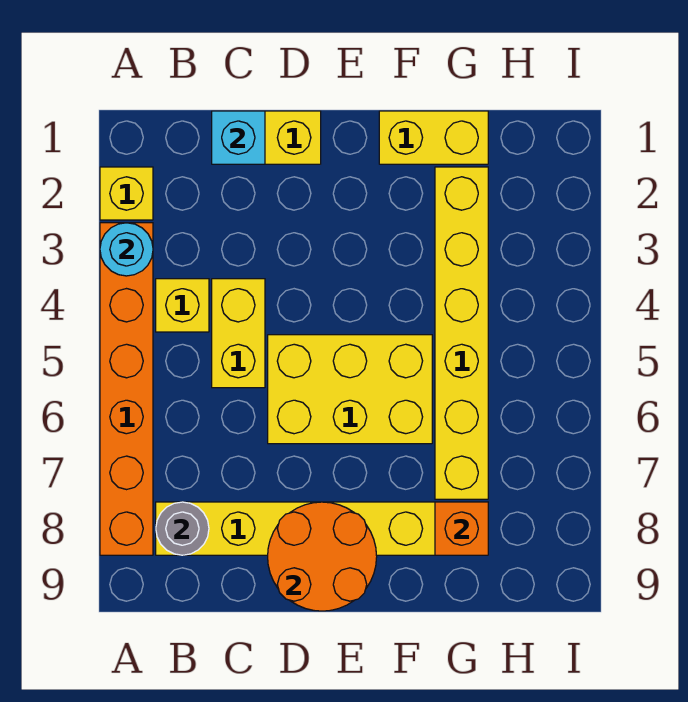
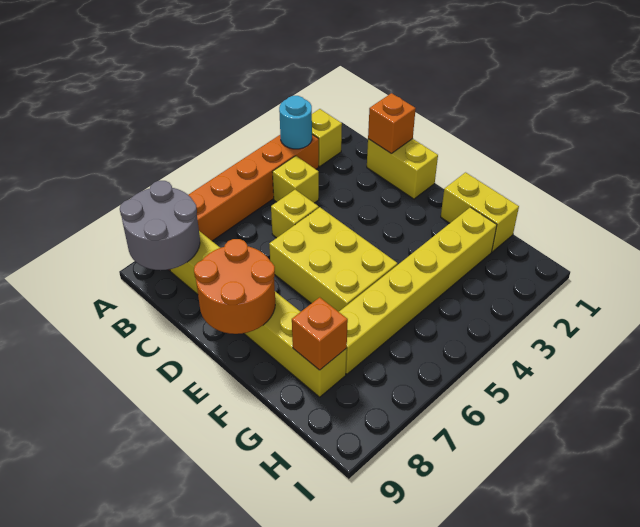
grey 1x1 round brick [156,502,209,555] -> grey 2x2 round brick [120,181,200,270]
cyan 1x1 brick [212,111,265,164] -> orange 1x1 brick [368,93,416,153]
yellow 1x2 brick [212,279,265,388] -> yellow 1x1 brick [271,190,319,238]

